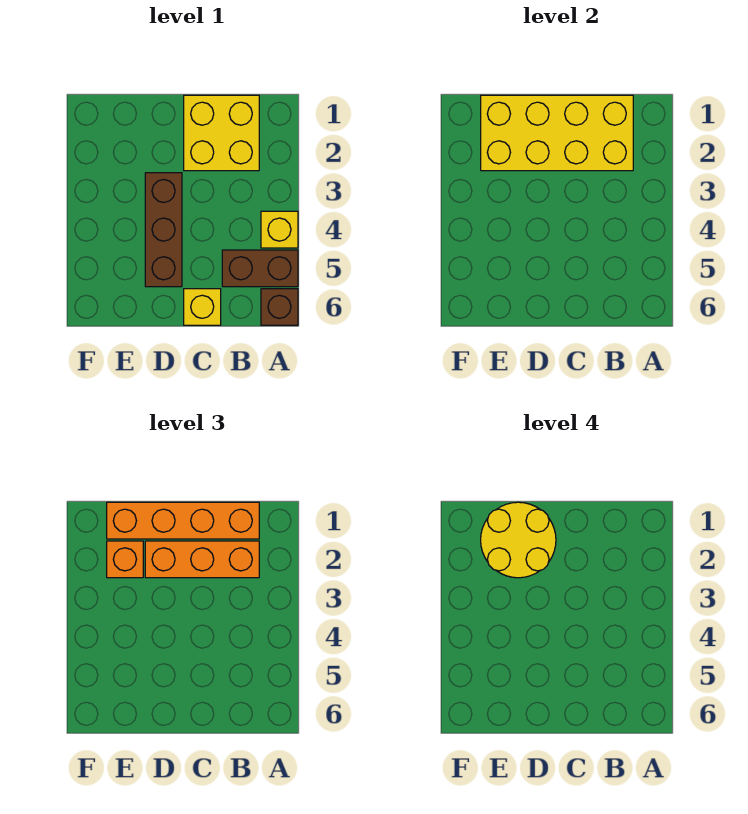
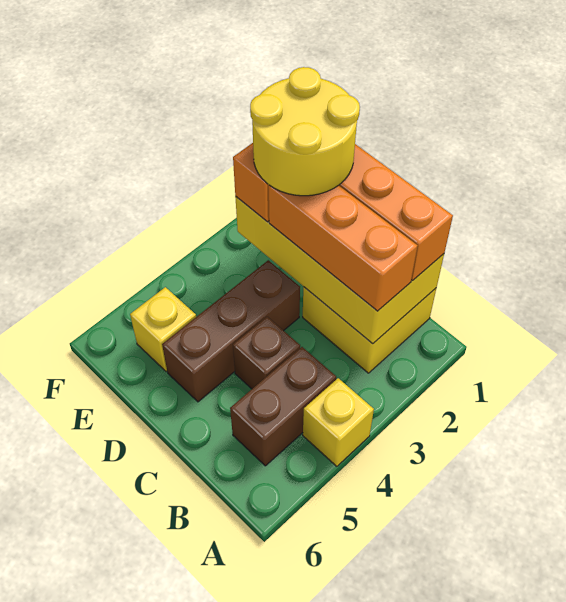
brown 1x2 brick [222,250,298,287] -> brown 1x2 brick turned to [230,347,336,466]
brown 1x1 brick [261,289,298,325] -> brown 1x1 brick moved to [233,317,300,389]
yellow 1x1 brick [184,289,221,325] -> yellow 1x1 brick moved to [130,287,196,372]

